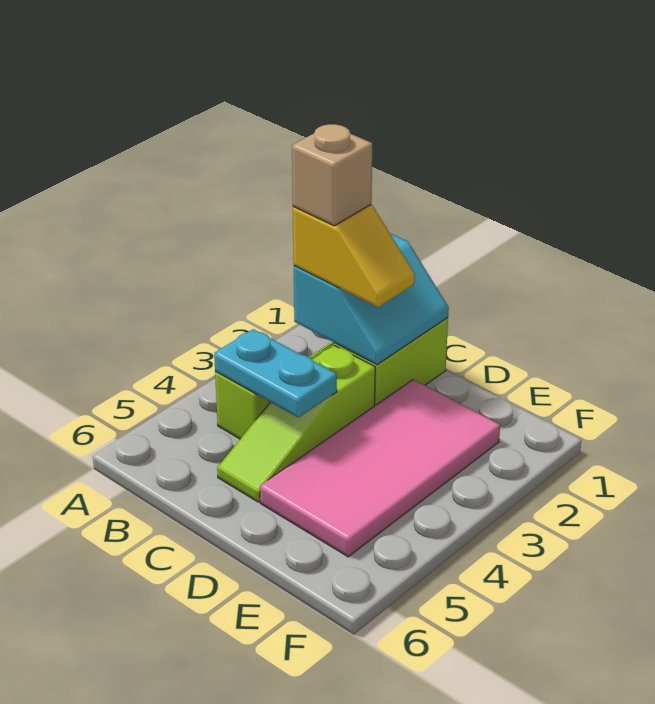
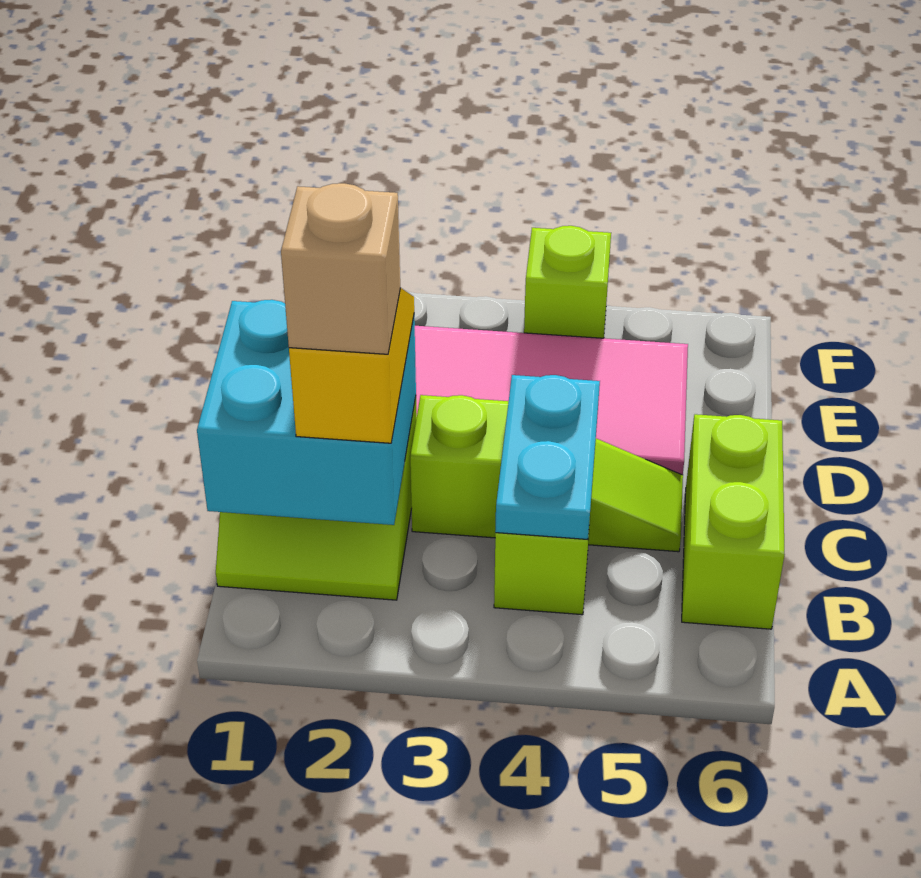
cyan 2x2 slope [294,233,449,365] -> cyan 2x2 brick [197,300,416,525]
none -> lime 1x2 brick [682,414,785,629]
none -> lime 1x1 brick [524,226,611,338]

